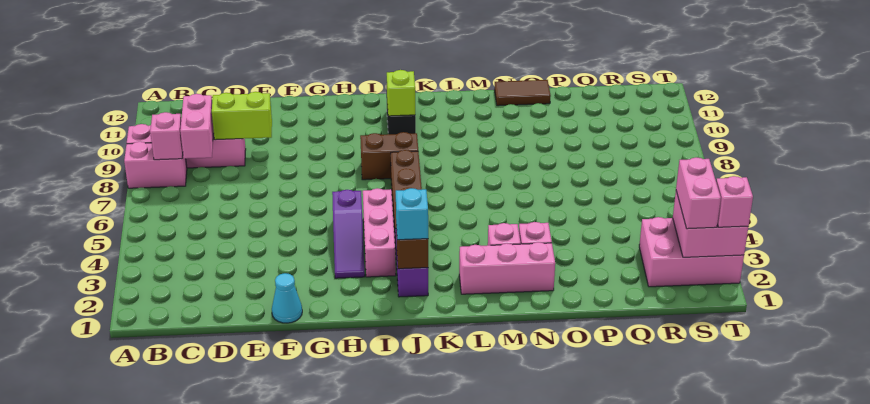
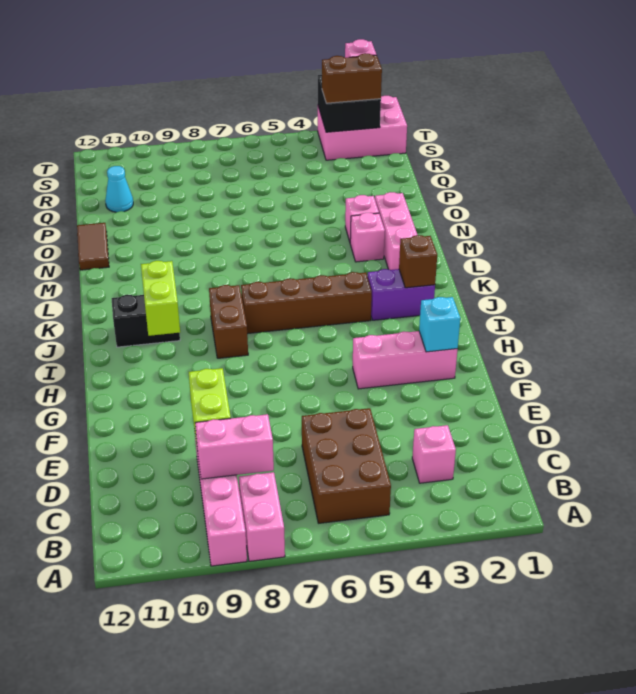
none -> brown 2x3 brick [302,408,391,523]
pink 1x1 brick [150,112,183,160] -> pink 1x1 brick moved to [412,425,456,483]
cyan 1x1 cone [272,273,302,323] -> cyan 1x1 cone moved to [105,166,133,212]
purple 1x3 slope [332,190,365,278] -> none
pink 1x3 brick [363,188,396,277] -> pink 1x3 brick moved to [353,331,458,389]
cyan 1x1 brick [396,188,428,240] -> cyan 1x1 brick moved to [419,297,460,352]
lime 1x1 brick [387,70,415,116] -> lime 1x2 brick [141,261,180,336]
pink 2x3 brick [639,217,744,287] -> pink 2x3 brick turned to [318,96,407,160]
pink 2x2 brick [673,191,748,257] -> black 2x2 brick [318,75,381,132]
pink 1x2 brick [676,157,721,229] -> brown 1x2 brick [322,53,382,103]

